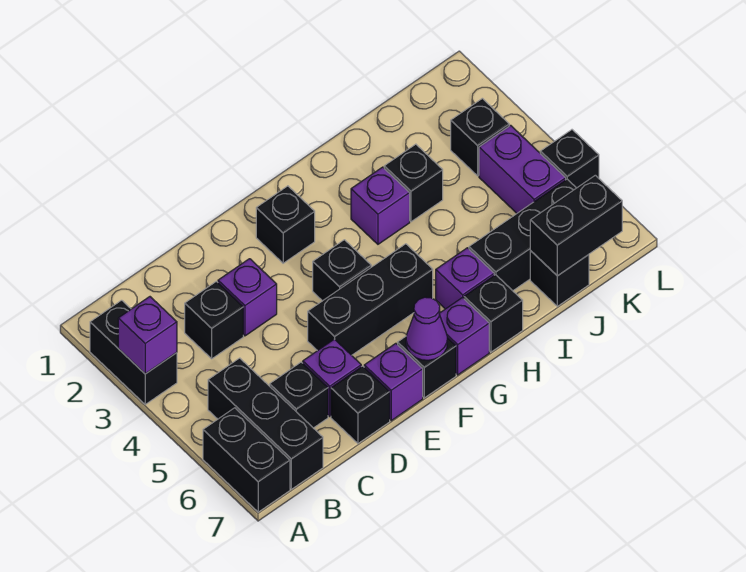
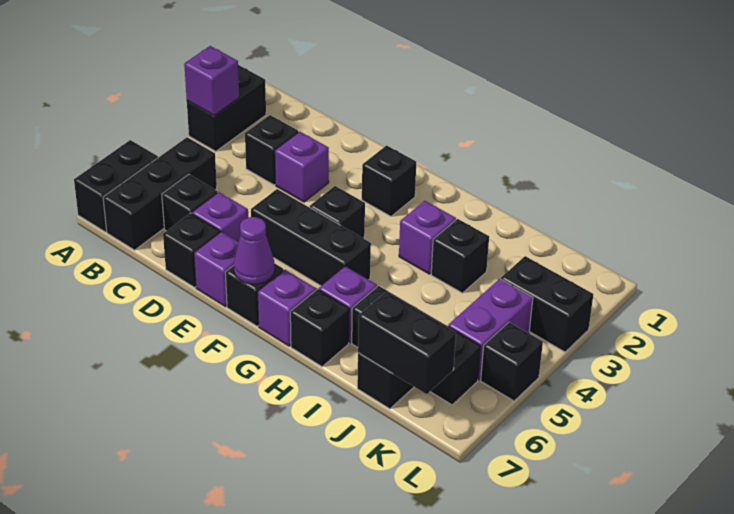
black 1x1 brick [451,98,509,176] -> black 1x2 brick [501,256,593,352]

